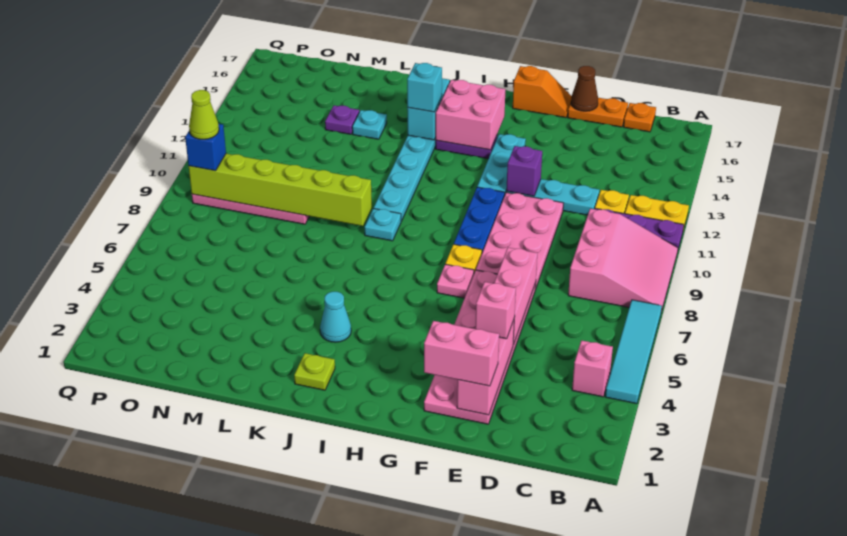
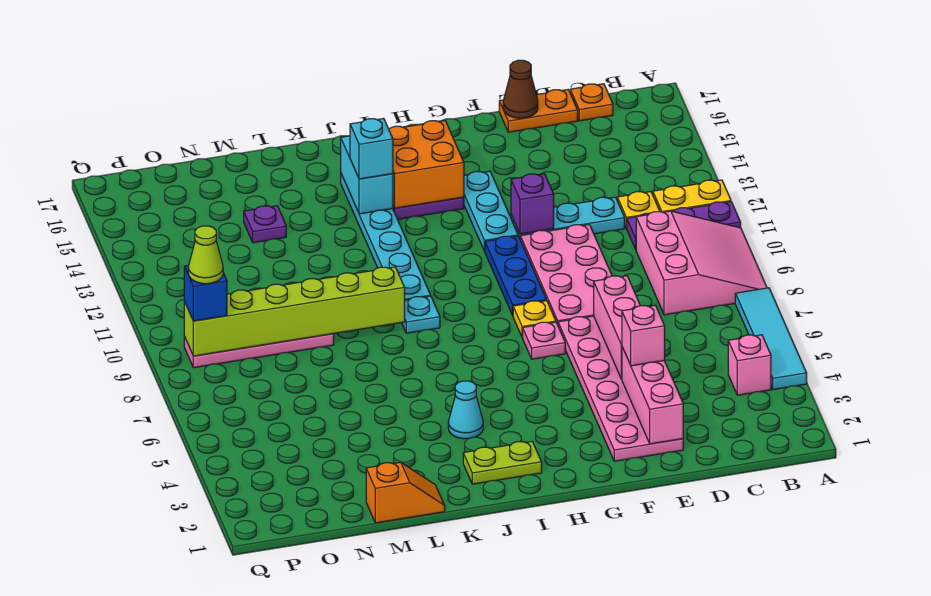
pink 1x2 brick [424,321,499,386] -> none
orange 1x2 slope [513,66,571,118] -> orange 1x2 slope moved to [366,462,445,523]
pink 2x2 brick [436,80,506,150] -> orange 2x2 brick [389,121,464,208]
lime 1x1 plate [294,353,335,390] -> lime 1x2 plate [463,441,542,484]
cyan 1x1 plate [352,110,387,139] -> none

